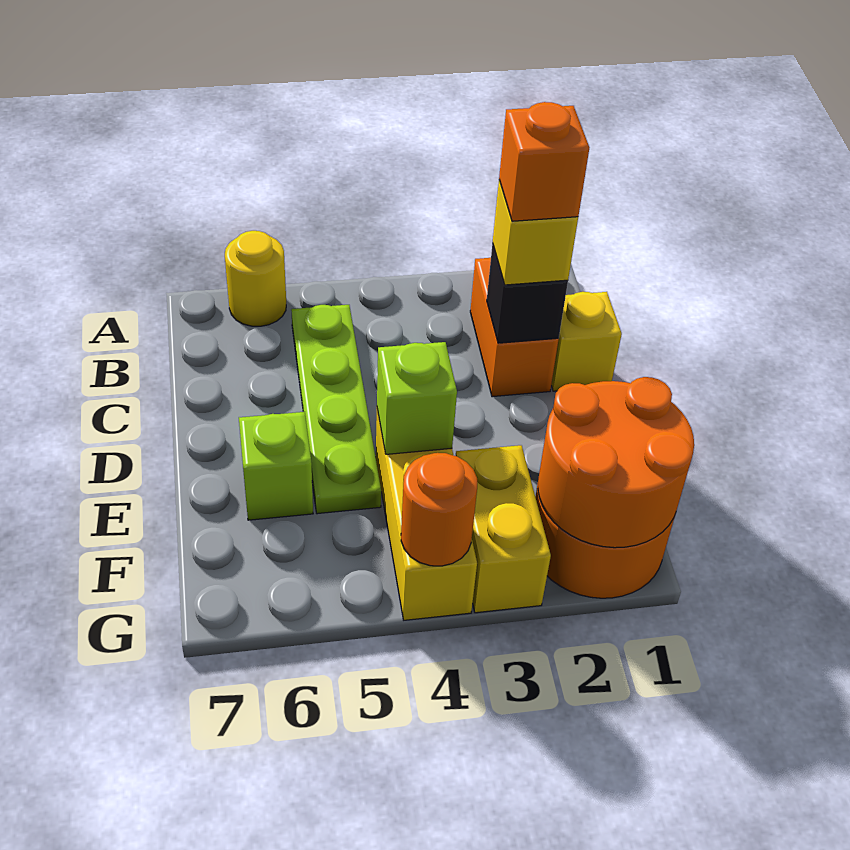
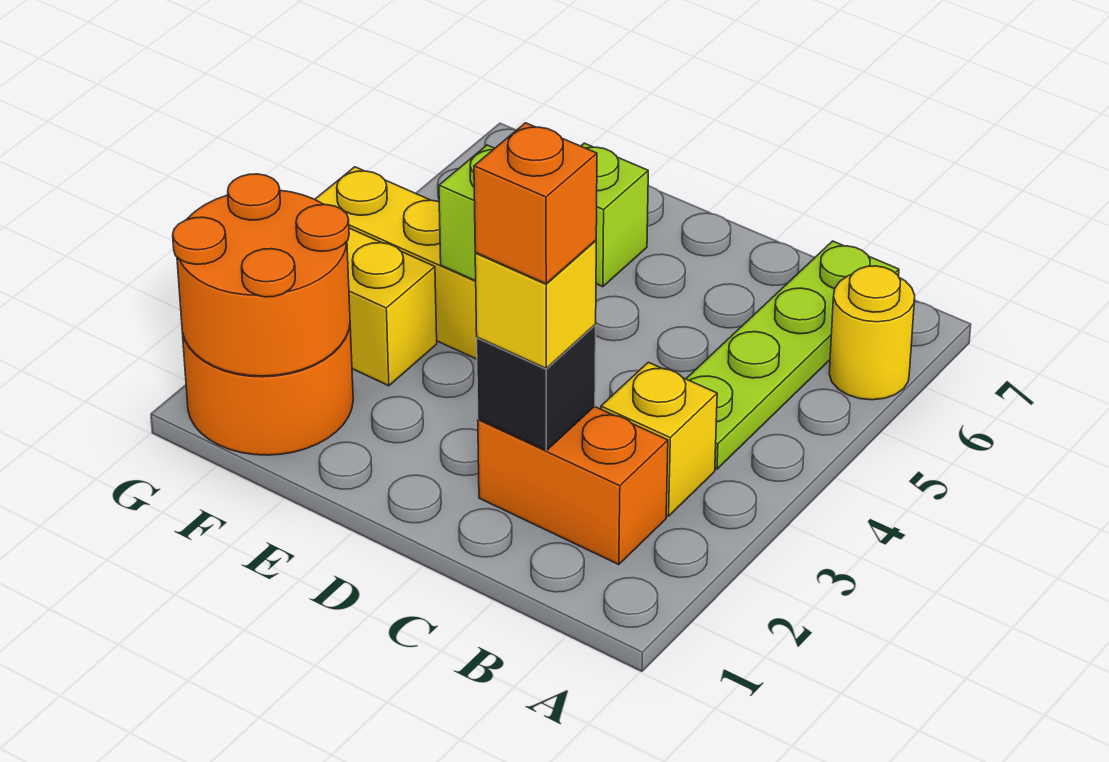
lime 1x4 plate [291,305,381,514] -> lime 1x4 plate turned to [686,241,899,469]
yellow 1x1 brick [551,292,622,391] -> yellow 1x1 brick moved to [601,362,717,516]
orange 1x1 round brick [401,453,477,566] -> none

